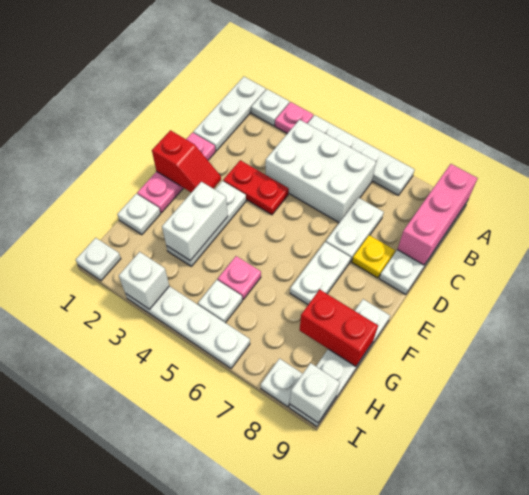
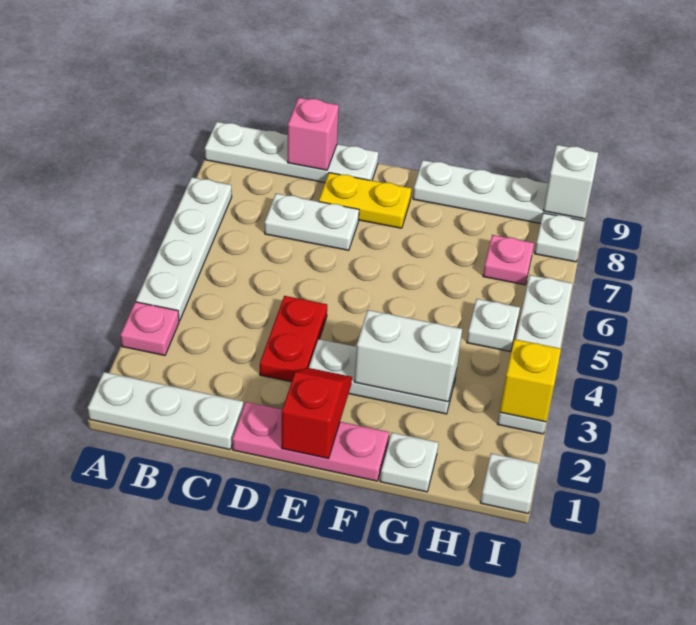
white 1x1 plate [251,89,289,126] -> none
pink 1x3 brick [397,164,478,265] -> pink 1x1 brick [288,98,339,170]
white 2x3 brick [266,120,376,223] -> none
yellow 1x1 plate [352,235,395,278] -> yellow 1x2 plate [319,173,411,228]
white 1x2 plate [290,242,351,304] -> none
pink 1x1 plate [218,256,261,300] -> pink 1x1 plate moved to [483,235,534,285]
red 1x2 brick [300,290,378,366] -> none
white 1x1 brick [119,252,169,309] -> yellow 1x1 brick [500,339,561,422]

